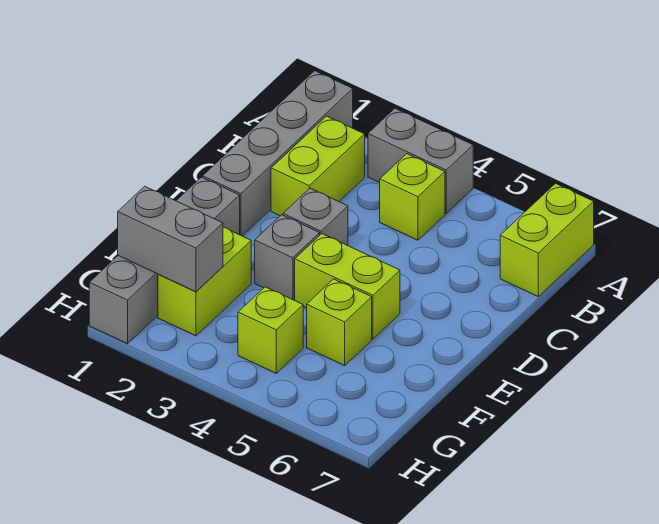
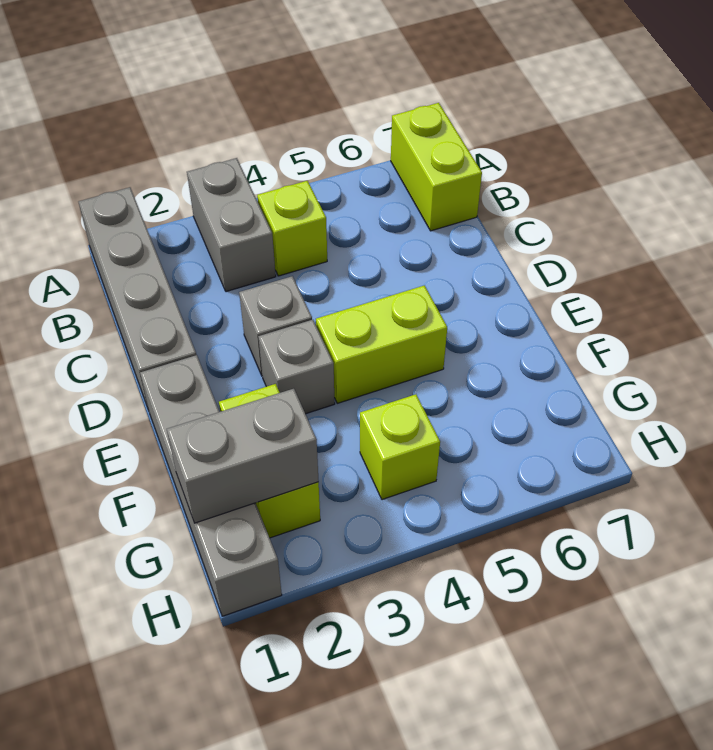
grey 1x2 brick [368,108,473,214] -> grey 1x2 brick turned to [187,158,276,292]
lime 1x2 brick [271,116,365,216] -> none
lime 1x1 brick [307,279,372,366] -> none

